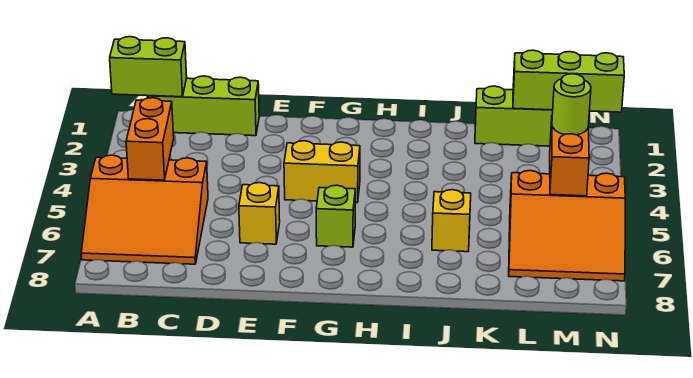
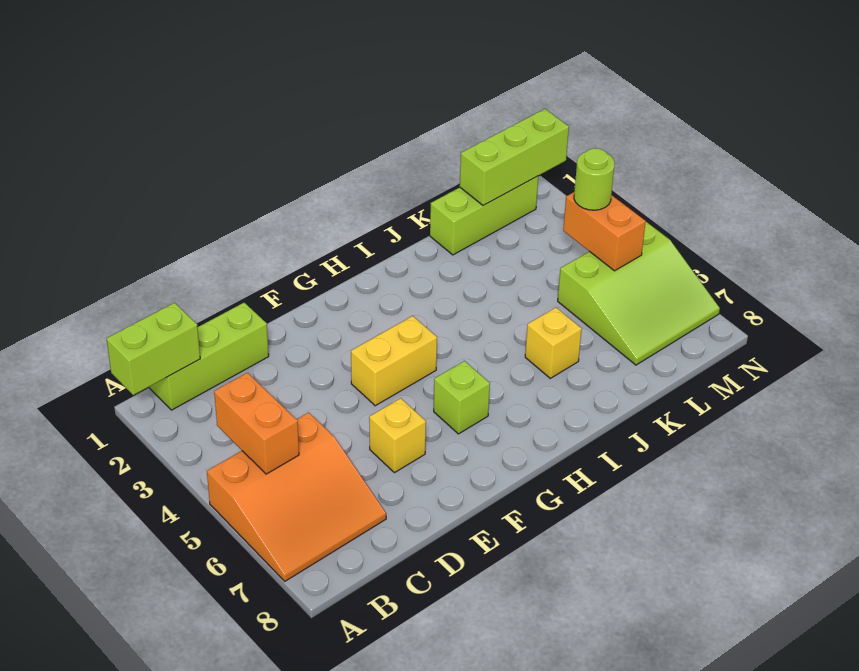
orange 3x3 slope [509,171,625,281] -> lime 3x3 slope [558,222,720,365]

